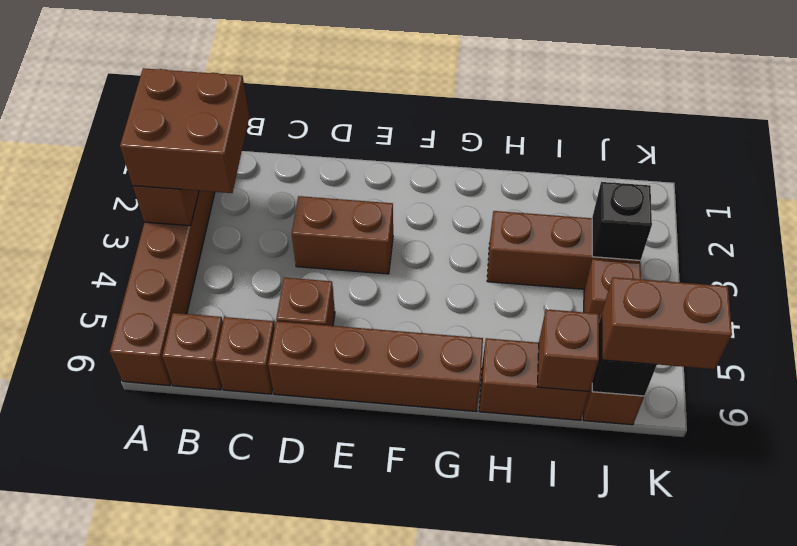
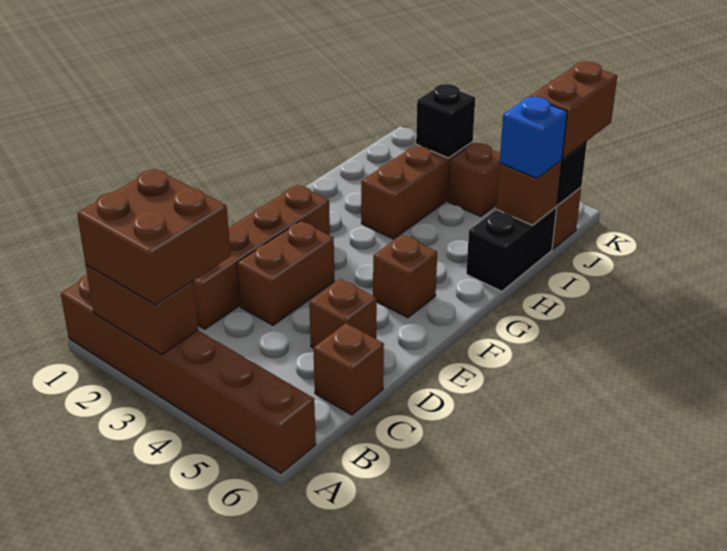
brown 1x1 brick [162,313,223,390] -> brown 1x1 brick moved to [373,235,437,318]
brown 1x4 brick [268,321,483,411] -> brown 1x4 brick moved to [193,185,330,329]
brown 1x2 brick [479,338,589,420] -> black 1x2 brick [466,207,557,291]
none -> blue 1x1 brick [500,97,567,178]

